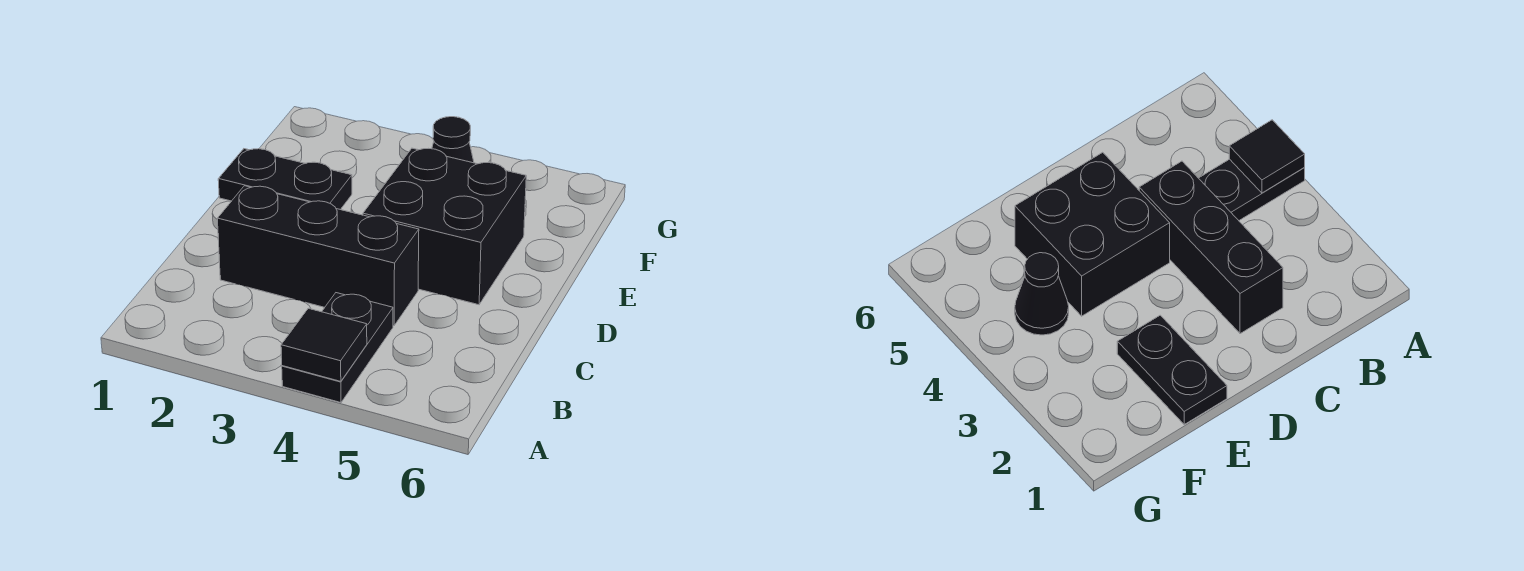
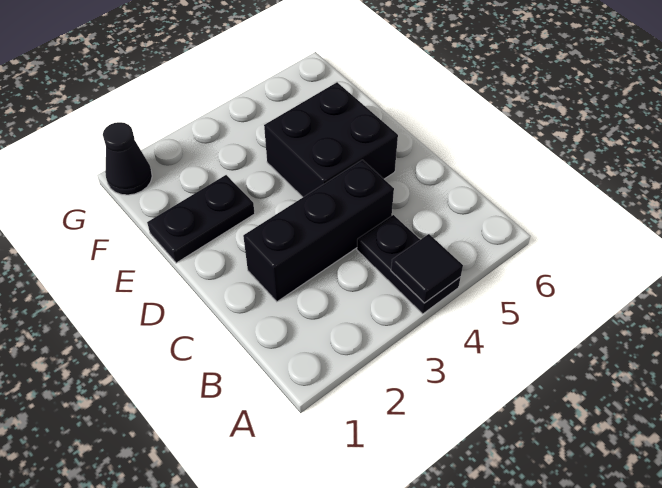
black 1x1 cone [432,117,474,163] -> black 1x1 cone moved to [103,122,152,195]

